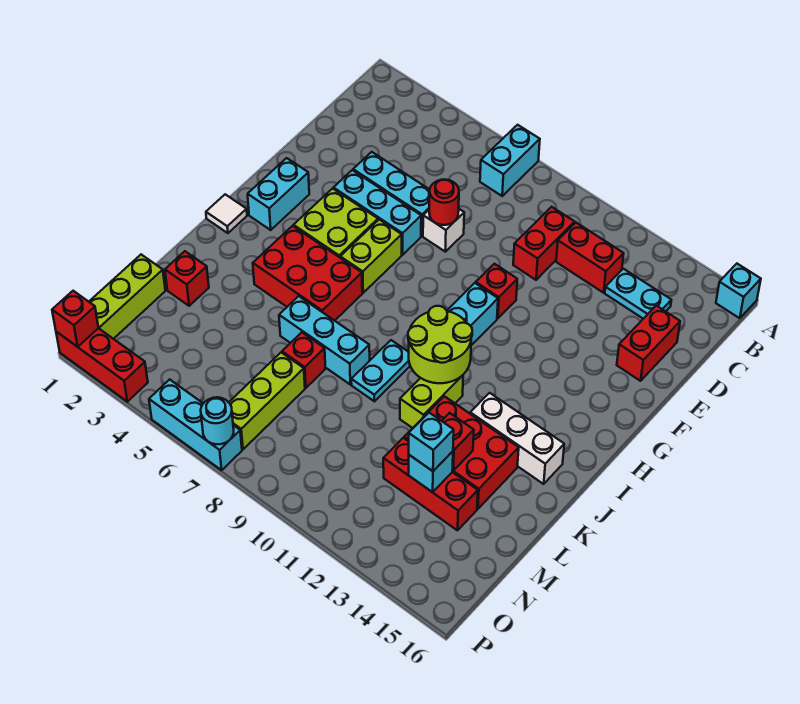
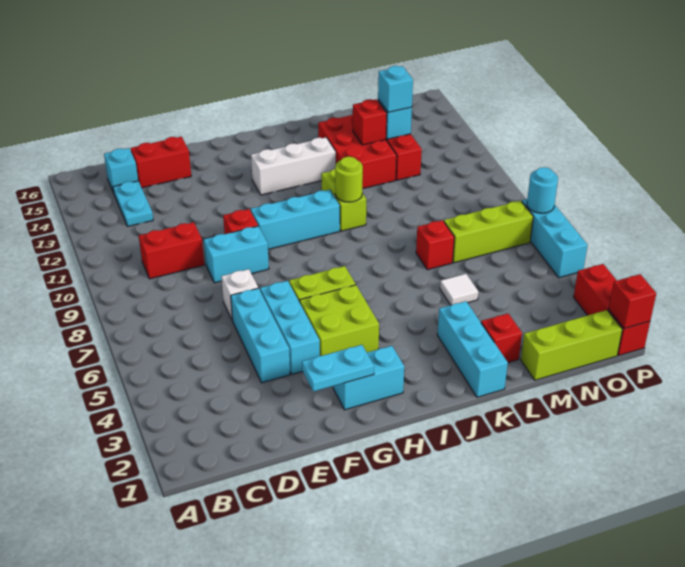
cyan 1x2 brick [480,125,540,196] -> cyan 1x2 brick moved to [204,226,269,283]
cyan 1x1 brick [716,264,761,318] -> cyan 1x1 brick moved to [104,148,138,193]
red 1x2 brick [556,223,624,293] -> none
red 1x1 round brick [429,180,459,225] -> none
white 1x1 tile [206,194,247,233] -> white 1x1 tile moved to [440,274,478,305]
red 2x3 brick [253,226,362,321] -> none
lime 2x2 round brick [408,306,472,383] -> lime 1x1 round brick [335,157,363,202]
cyan 1x2 plate [351,340,410,401] -> cyan 1x2 plate moved to [302,345,374,392]
lime 1x2 brick [400,375,463,428] -> lime 1x2 brick turned to [321,169,366,231]
white 1x3 brick [470,393,564,484] -> white 1x3 brick turned to [251,137,336,195]
cyan 1x3 brick [279,296,370,384] -> cyan 1x3 brick moved to [437,301,508,397]

